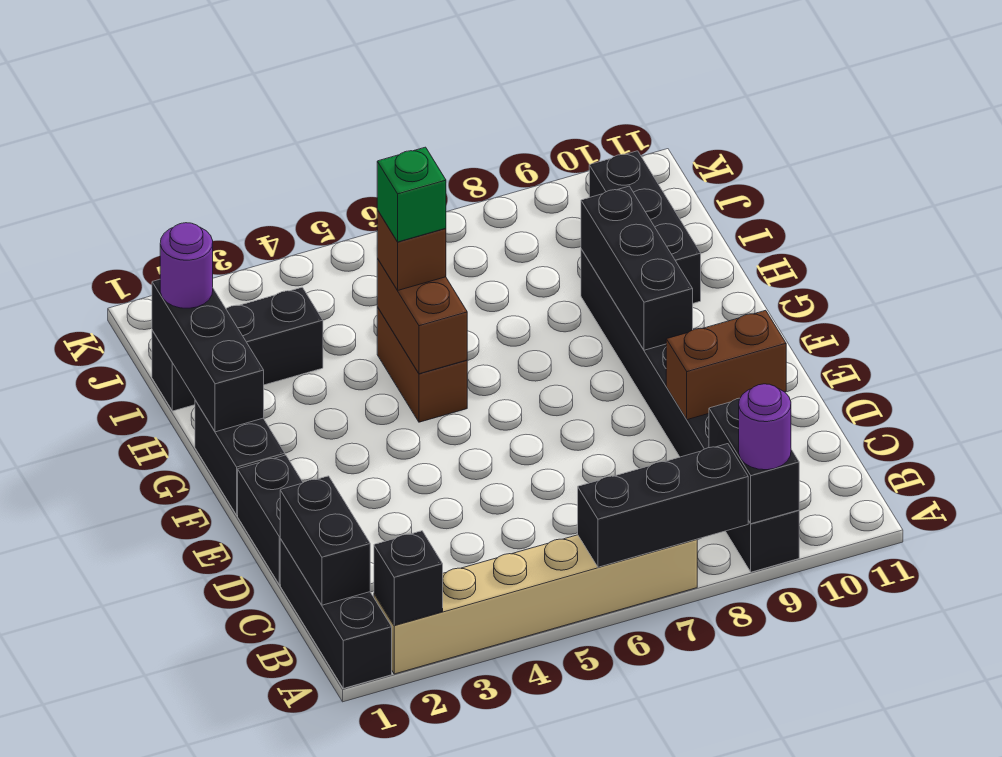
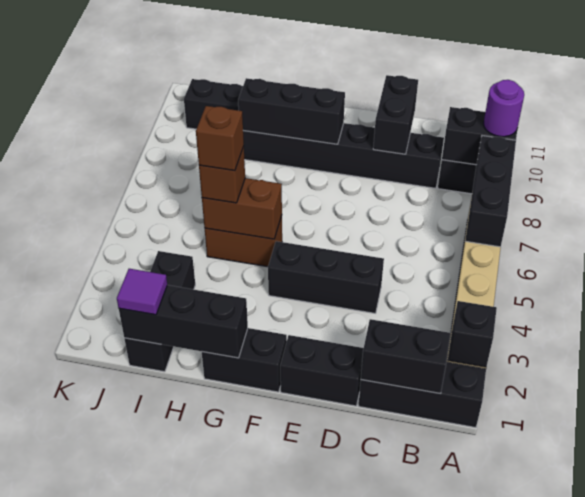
none -> black 1x3 brick [268,241,384,313]
brown 1x2 brick [666,310,786,420] -> black 1x2 brick [373,75,418,154]
green 1x1 brick [377,147,446,242] -> brown 1x1 brick [196,106,244,171]
purple 1x1 round brick [160,223,213,308] -> purple 1x1 tile [117,269,167,315]

